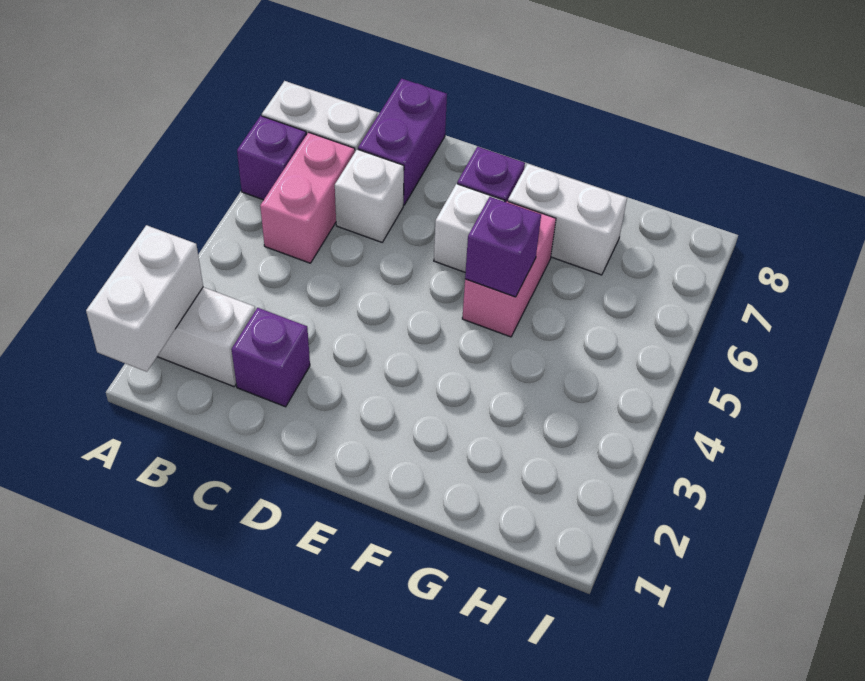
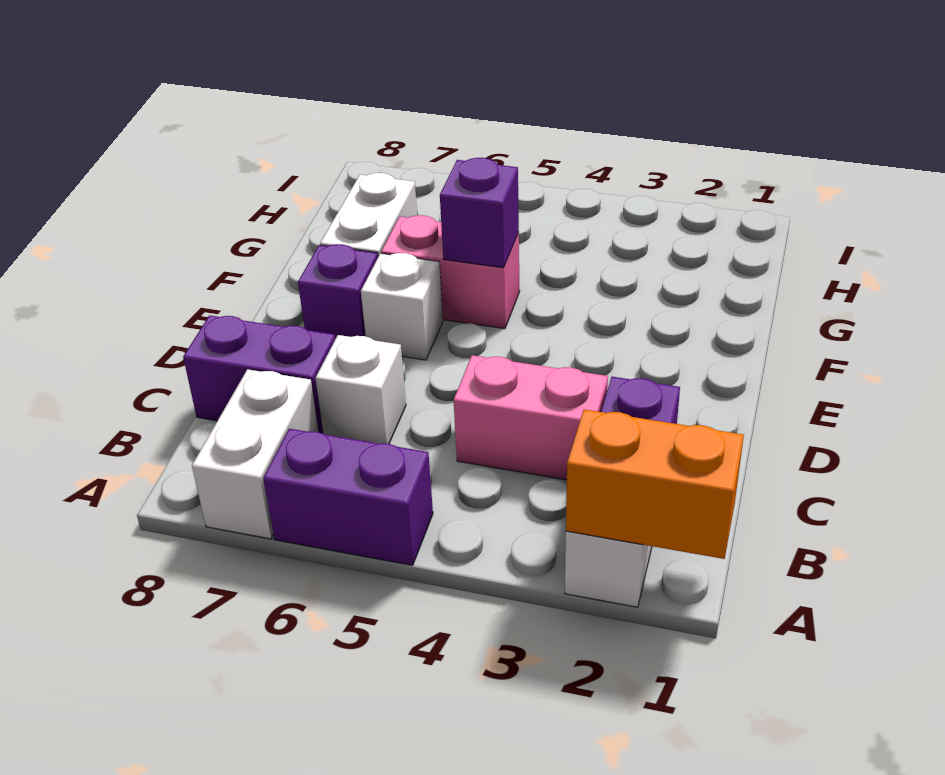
white 1x2 brick [86,225,203,372] -> orange 1x2 brick [566,409,744,559]
purple 1x1 brick [237,116,306,200] -> purple 1x2 brick [263,429,433,565]
pink 1x2 brick [260,132,355,263] -> pink 1x2 brick moved to [454,355,608,480]

